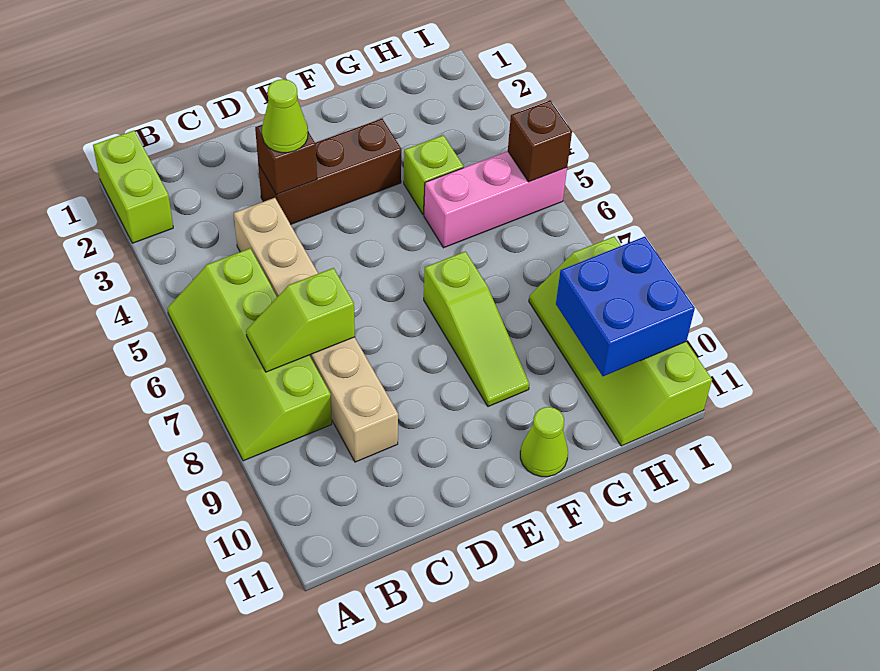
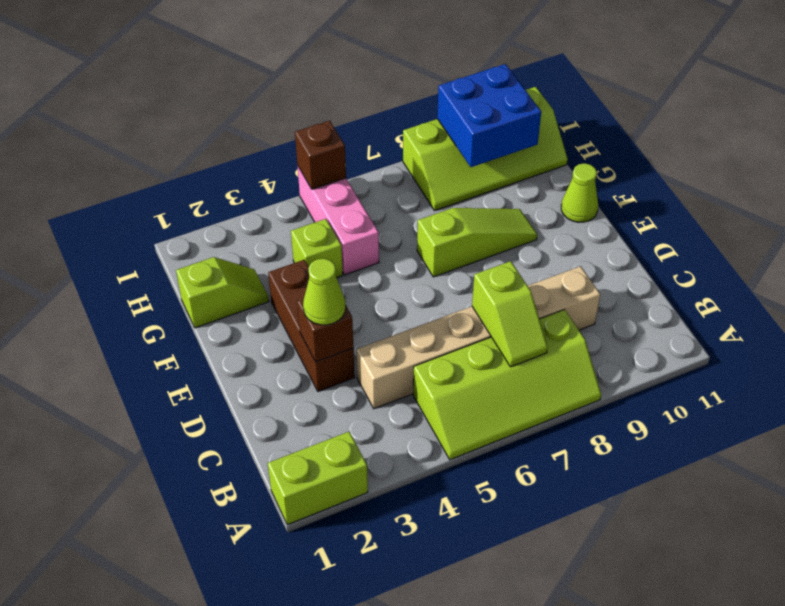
none -> lime 1x2 slope [176,257,269,328]

